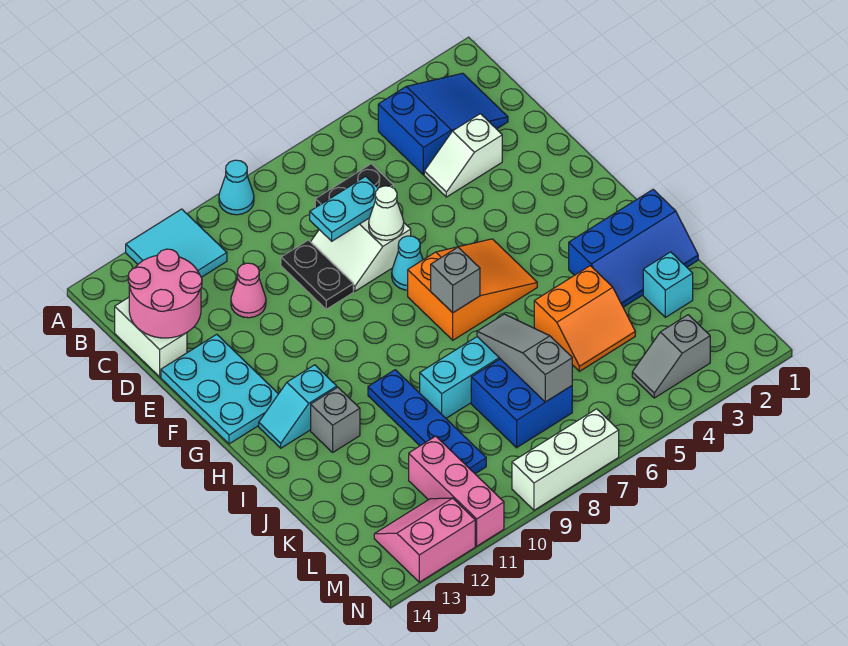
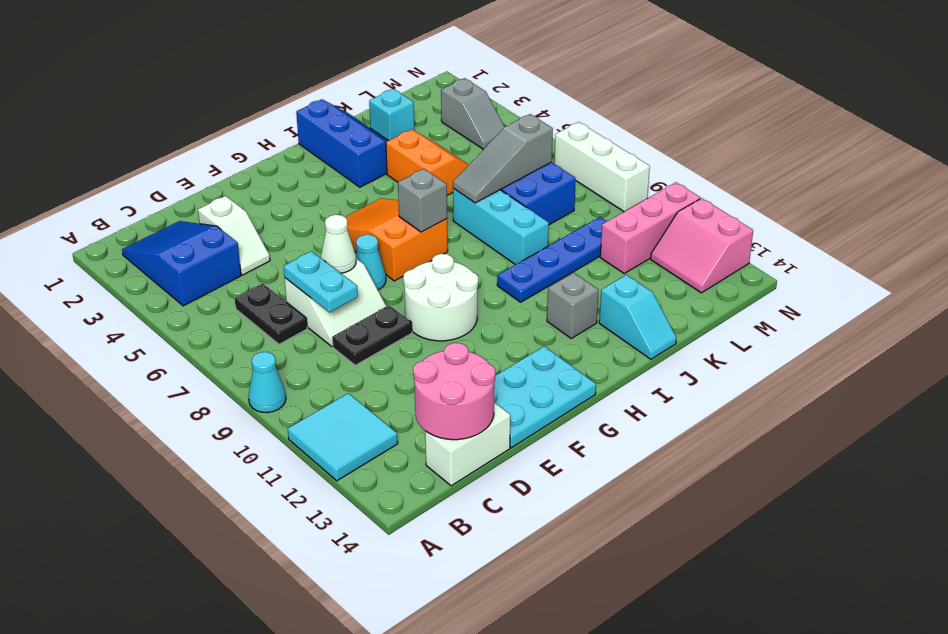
pink 1x1 cone [231,263,266,318] -> none
none -> white 2x2 round brick [403,254,478,341]
cyan 1x2 slope [259,365,337,448] -> cyan 1x2 slope moved to [599,275,676,359]

